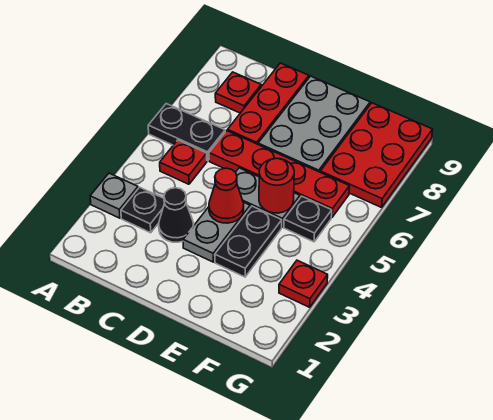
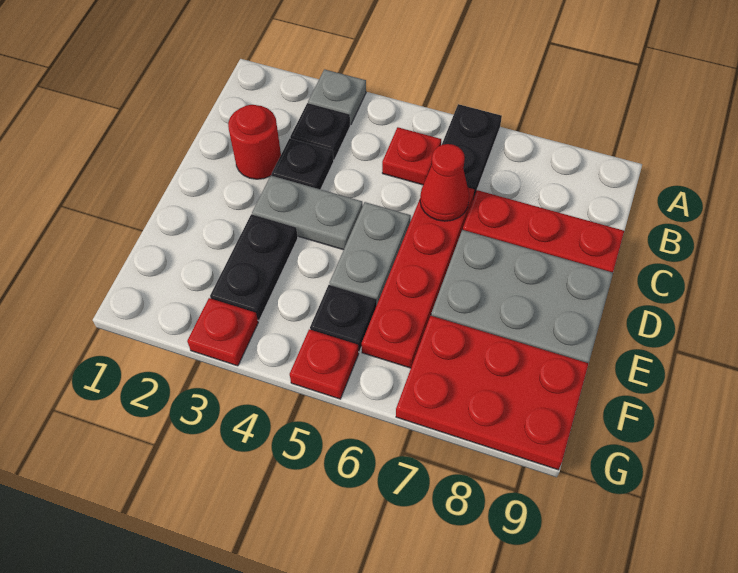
red 1x1 plate [215,72,261,113] -> red 1x1 plate moved to [290,329,359,399]
black 1x1 cone [159,188,194,242] -> black 1x1 plate [272,138,334,189]
red 1x1 cone [209,168,244,223] -> red 1x1 cone moved to [420,144,469,221]
black 1x2 plate [215,206,282,277] -> black 1x2 plate turned to [210,214,298,320]
red 1x1 round brick [259,158,294,213] -> red 1x1 round brick moved to [228,105,281,179]

